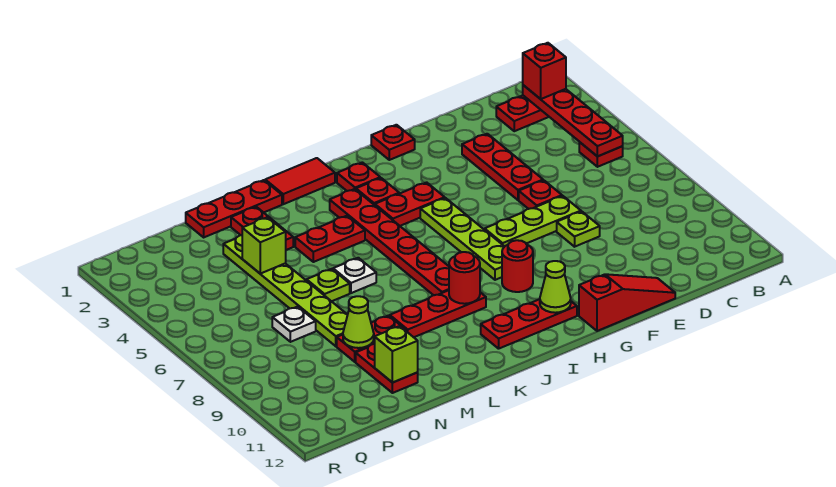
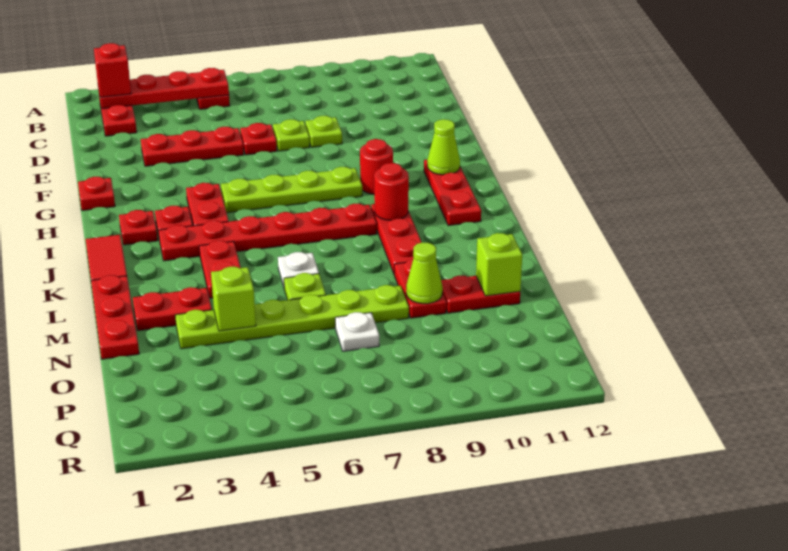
lime 1x3 plate [485,196,581,246] -> lime 1x1 plate [273,119,310,151]
red 1x3 slope [579,274,675,331] -> none

